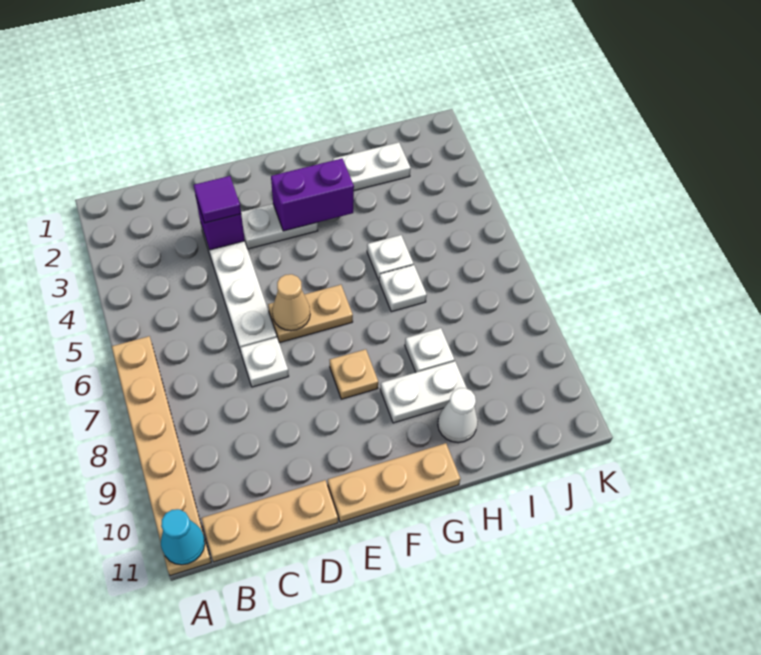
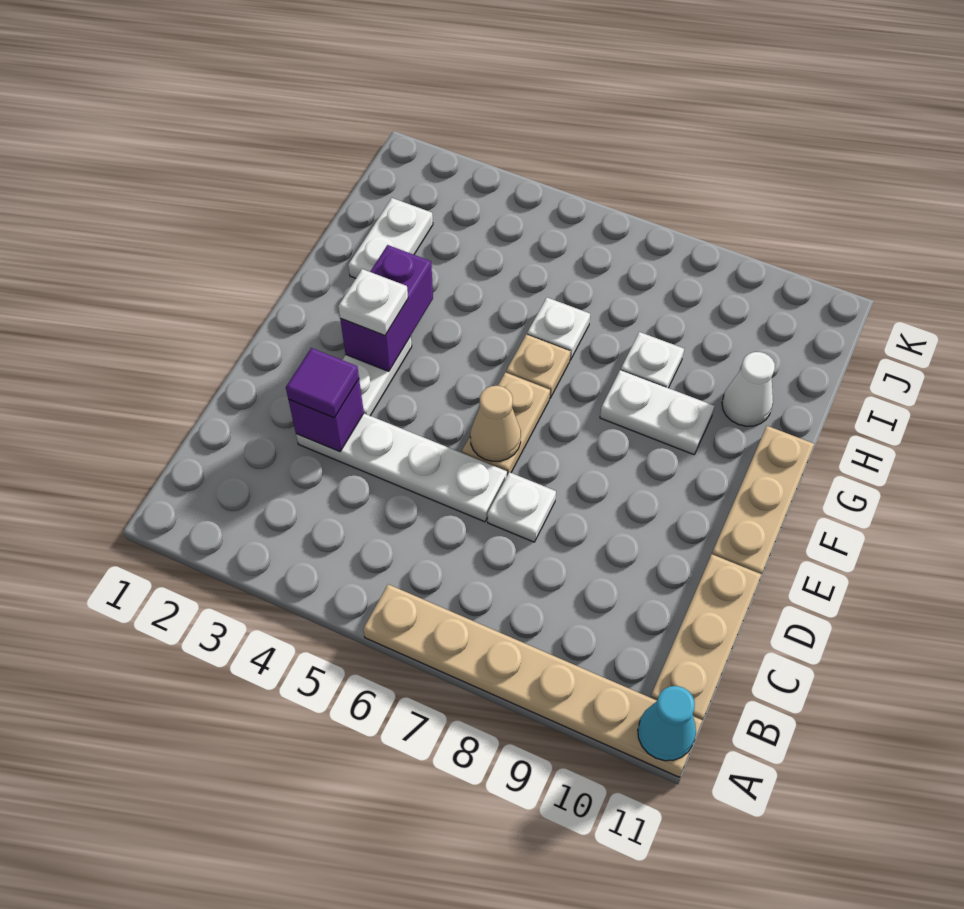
tan 1x1 plate [330,349,378,399] -> tan 1x1 plate moved to [506,334,571,398]
white 1x2 plate [380,361,467,423] -> white 1x2 plate turned to [600,370,714,455]
white 1x1 plate [367,235,414,280] -> white 1x1 plate moved to [338,269,408,336]

